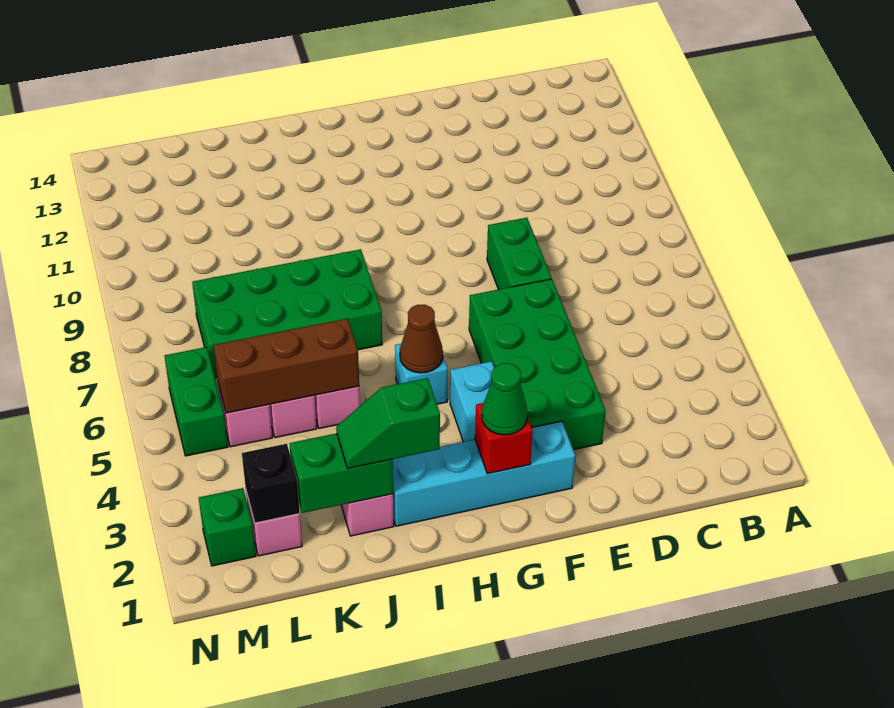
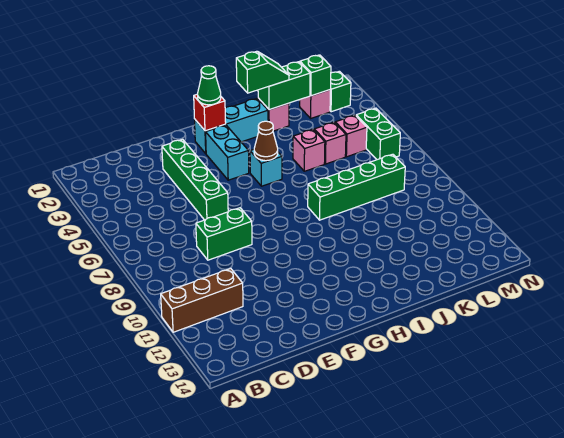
green 2x4 brick [469,279,606,450] -> green 1x4 brick [162,139,228,220]
green 1x2 brick [487,218,551,289] -> green 1x2 brick turned to [196,208,252,260]
cyan 1x4 brick [392,421,575,526] -> cyan 1x3 brick [195,99,268,154]
green 2x4 brick [192,249,382,378] -> green 1x4 brick [308,154,405,220]
brown 1x3 brick [214,319,359,413] -> brown 1x3 brick moved to [161,268,243,332]
black 1x1 brick [242,444,300,523] -> green 1x1 brick [300,55,331,96]

